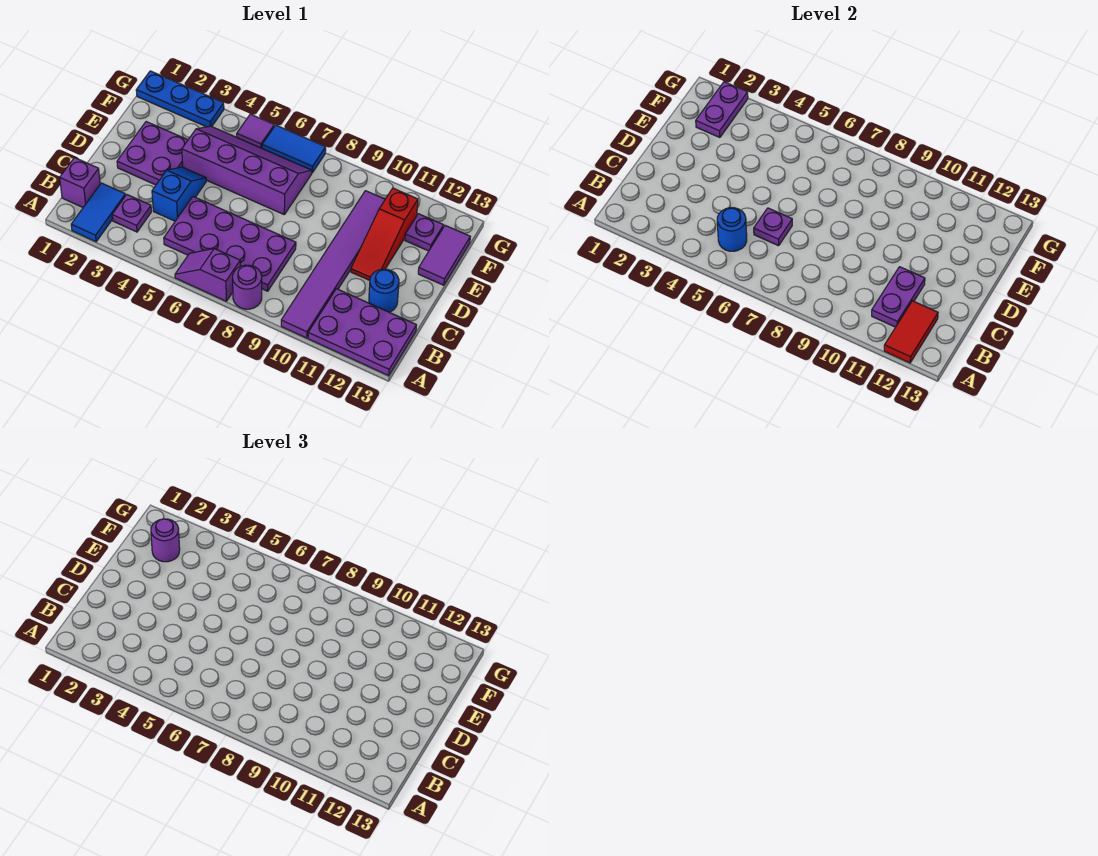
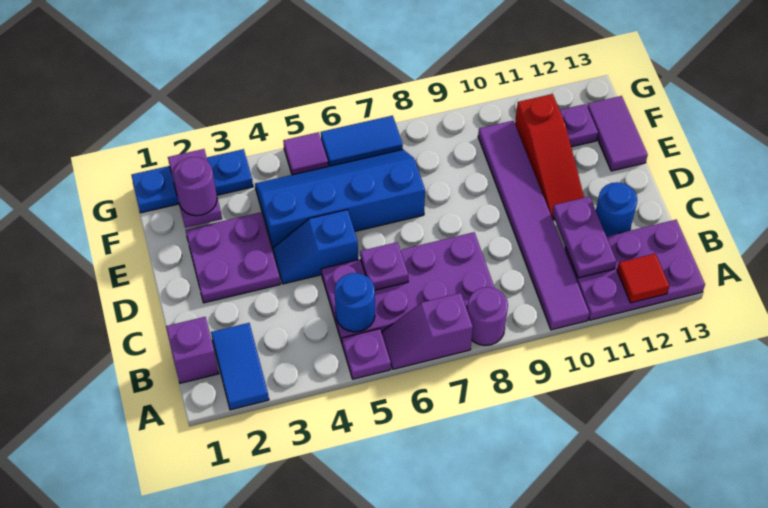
red 1x2 tile [884,301,938,363] -> red 1x1 tile [617,253,669,303]
purple 1x1 plate [112,195,151,232] -> purple 1x1 plate moved to [342,329,391,379]
blue 1x2 slope [152,167,206,221] -> blue 1x2 slope turned to [273,210,358,284]
purple 2x4 slope [182,126,312,214] -> blue 2x4 slope [255,150,425,249]

